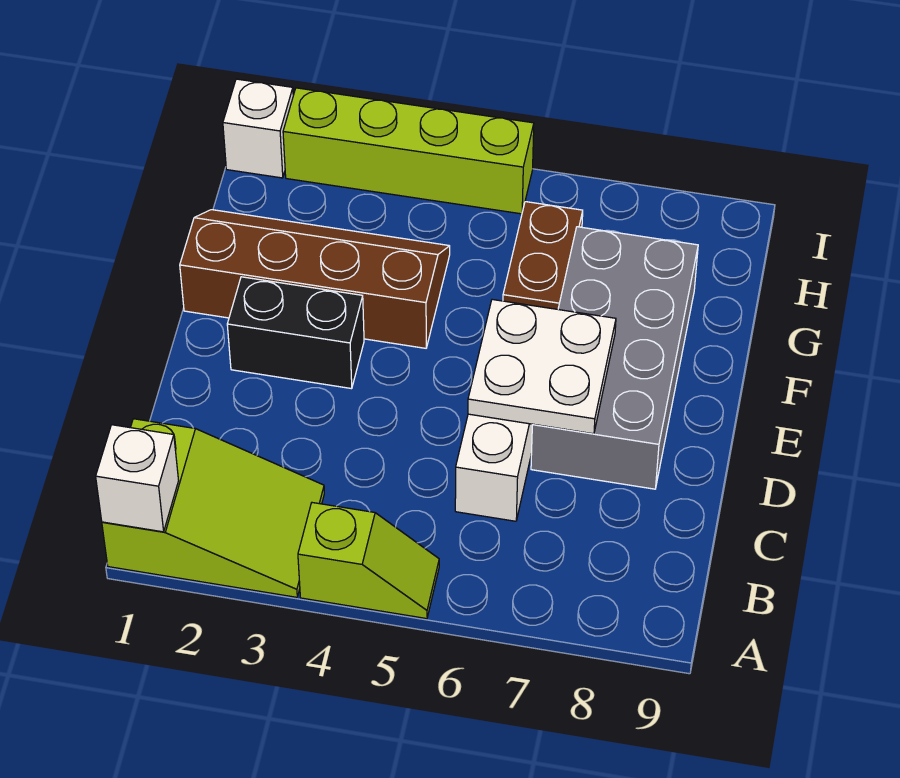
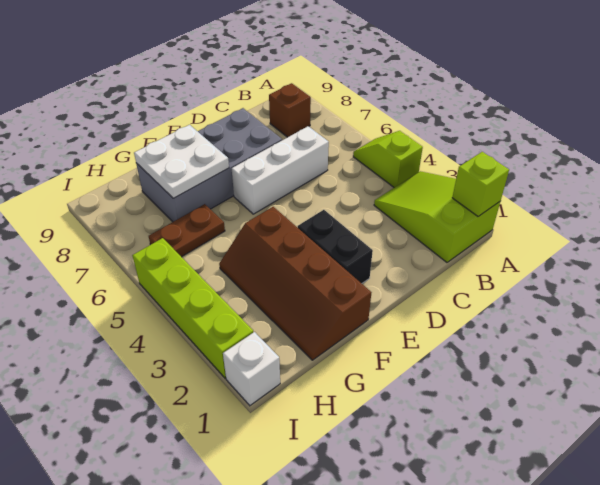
white 1x1 brick [96,425,179,532] -> lime 1x1 brick [452,152,509,216]
none -> brown 1x1 brick [269,83,311,137]
white 2x2 plate [468,300,616,434] -> white 2x2 plate moved to [134,125,229,198]

